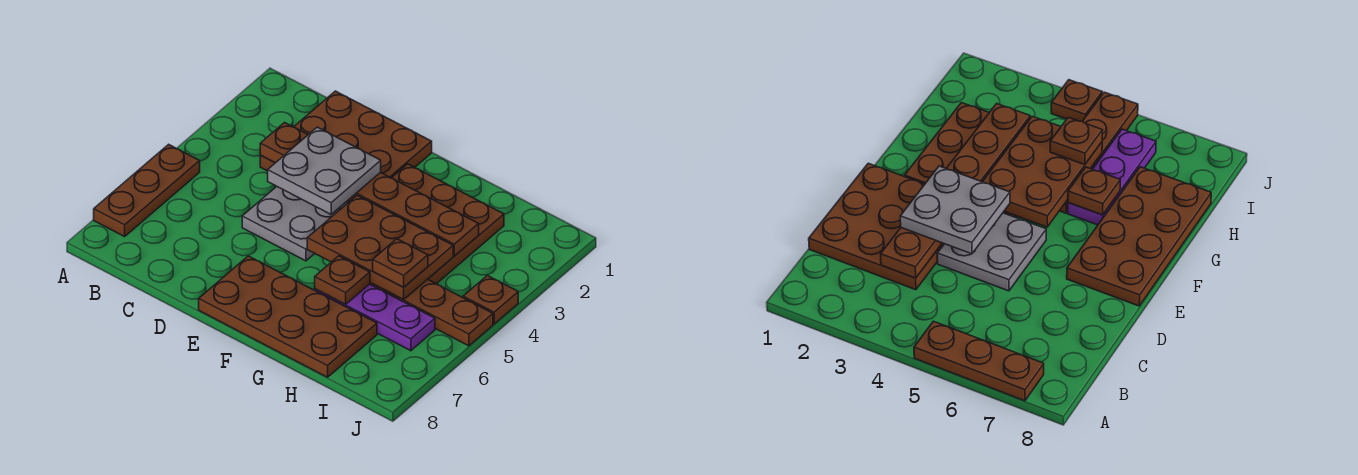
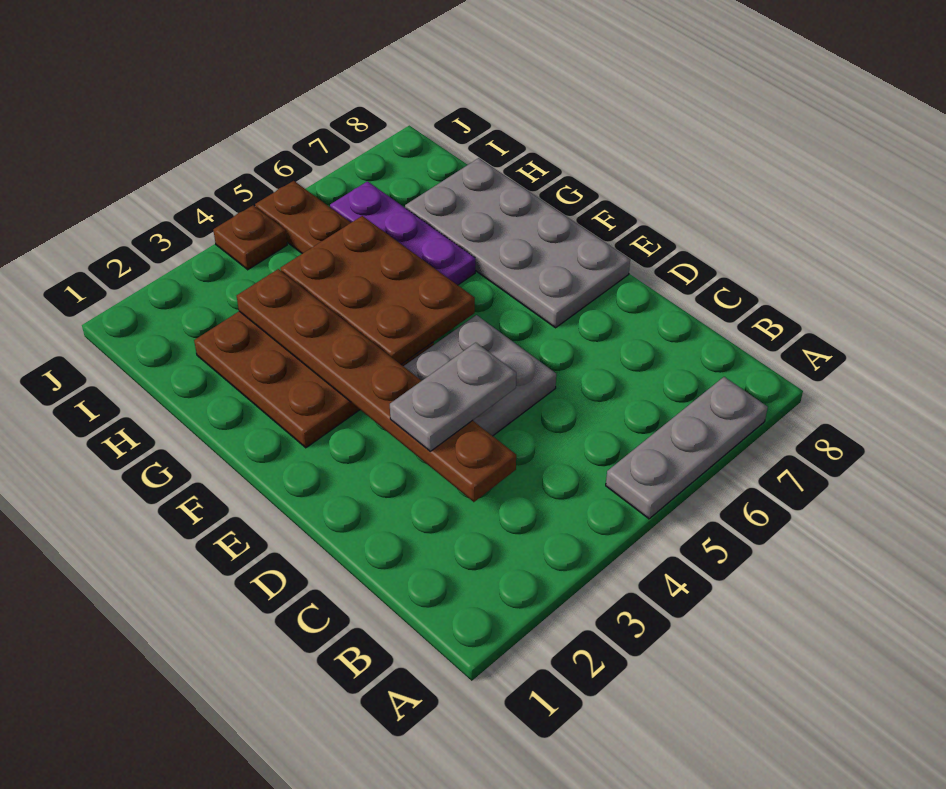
brown 1x3 plate [94,144,200,237] -> grey 1x3 plate [606,377,768,519]
brown 3x3 plate [260,91,432,202] -> none
grey 2x2 plate [268,127,381,214] -> grey 1x2 plate [390,343,516,451]
brown 2x4 plate [199,256,377,377] -> grey 2x4 plate [405,158,630,328]
brown 1x1 plate [315,256,370,304] -> none
brown 1x1 plate [373,239,428,287] -> none

